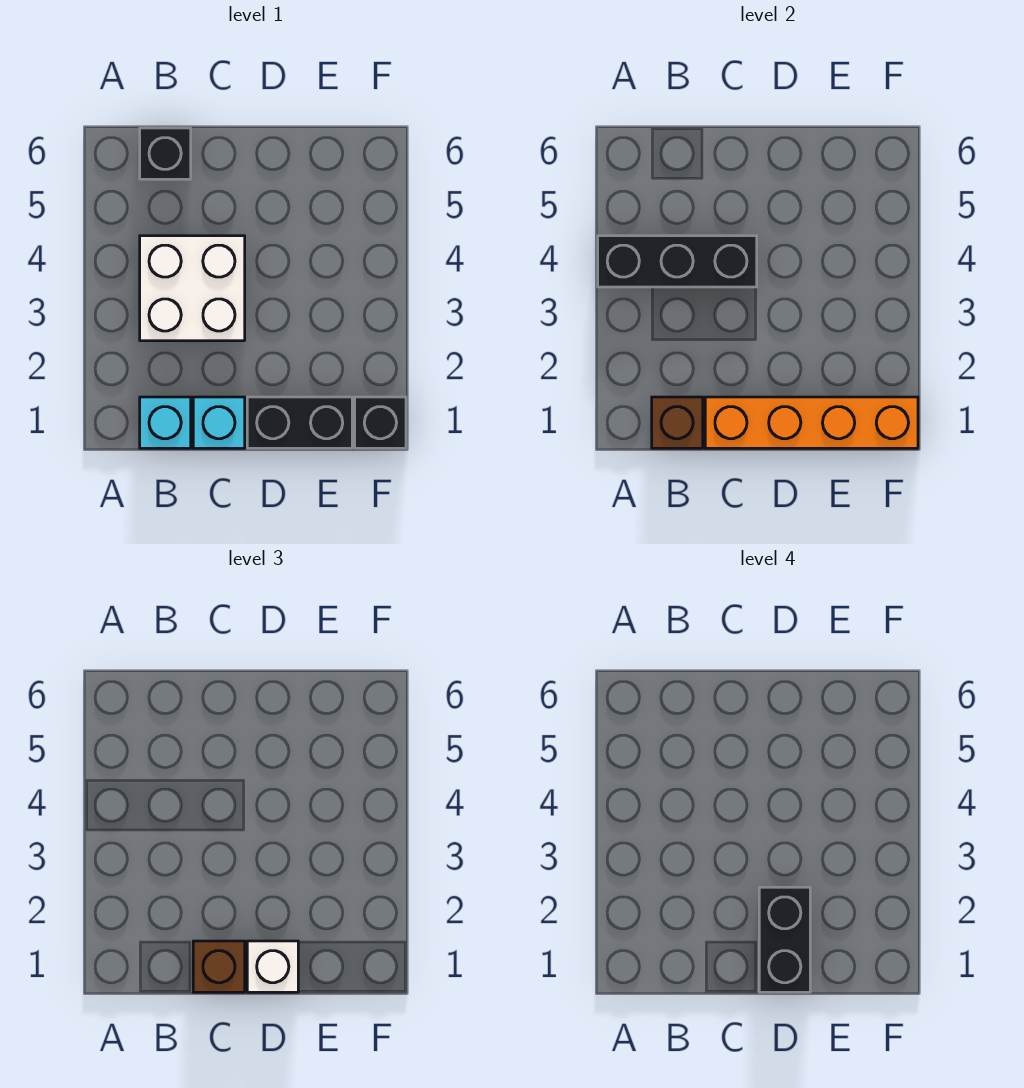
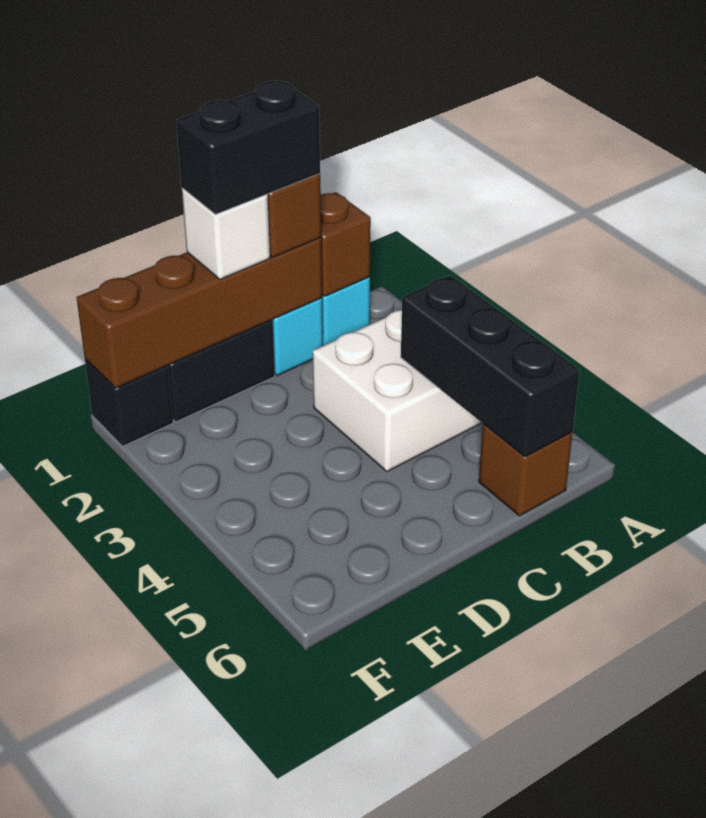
black 1x3 brick [598,236,757,287] -> black 1x3 brick turned to [401,276,580,457]
black 1x1 brick [140,128,191,179] -> brown 1x1 brick [479,424,573,516]
orange 1x4 brick [705,397,918,448] -> brown 1x4 brick [77,238,322,388]
black 1x2 brick [759,887,810,992] -> black 1x2 brick turned to [176,81,320,214]

